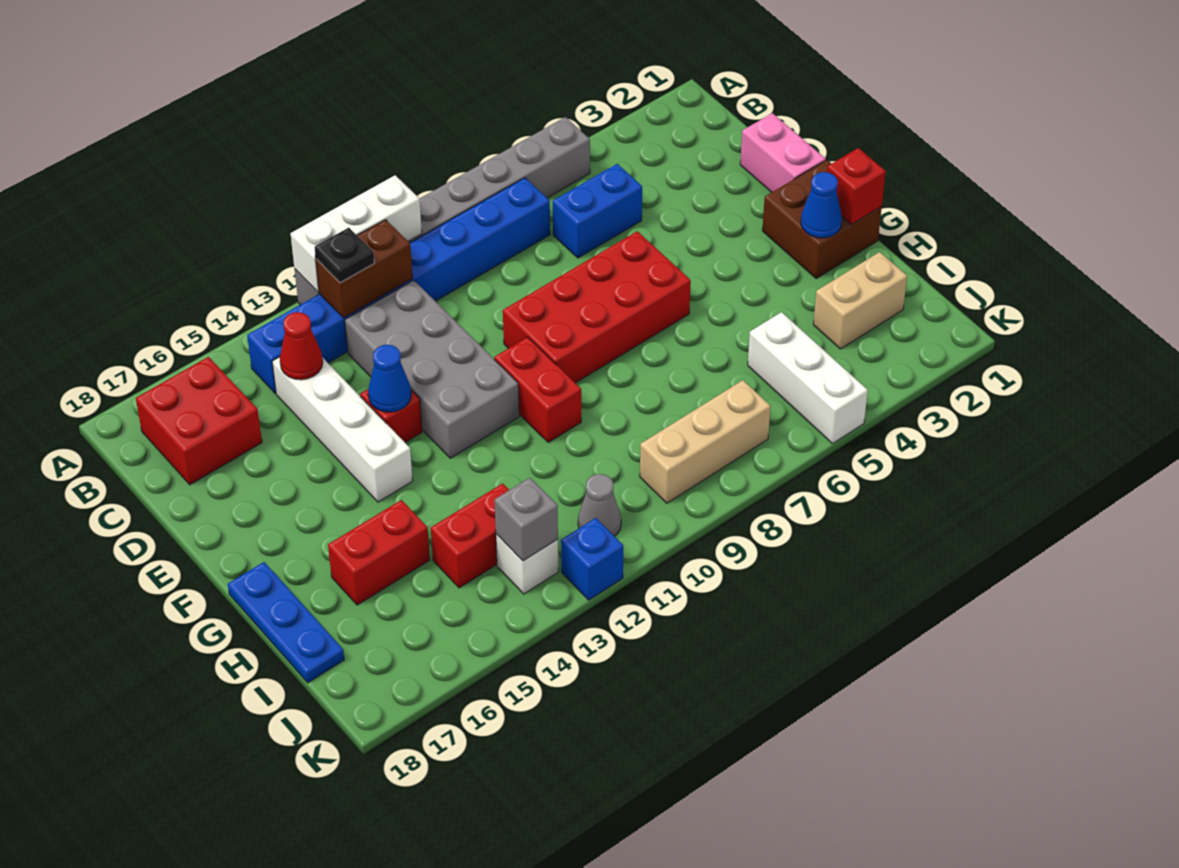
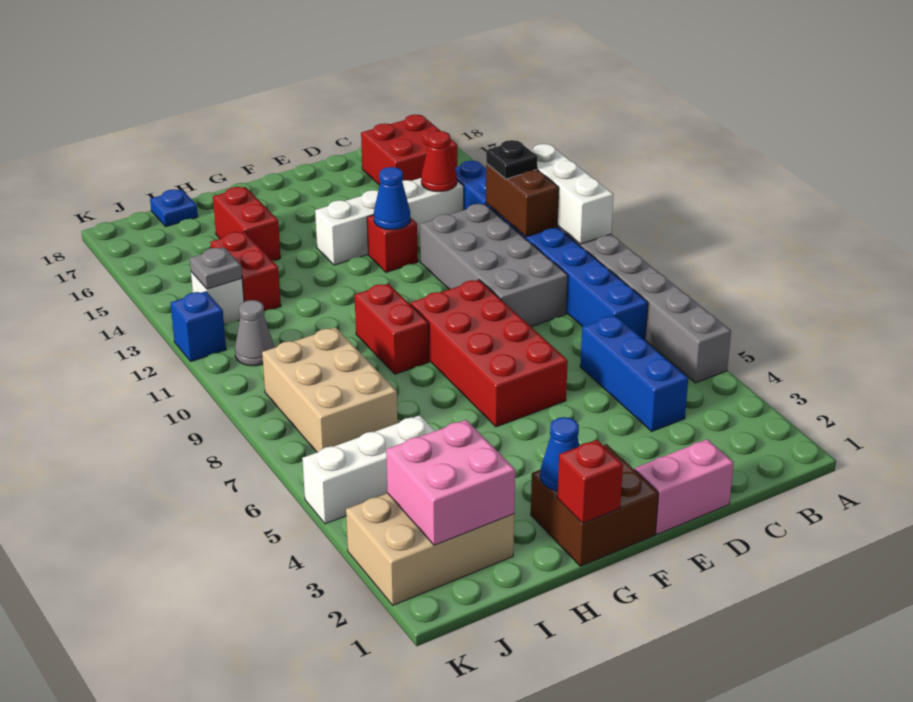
blue 1x2 brick [553,164,642,258] -> blue 1x3 brick [580,315,688,431]
grey 2x4 brick [345,280,519,458] -> grey 2x4 brick turned to [420,204,568,327]
red 1x2 brick [494,337,581,442] -> red 1x2 brick turned to [355,283,429,374]
blue 1x3 plate [228,562,344,683] -> blue 1x1 plate [150,189,198,227]
tan 1x2 brick [813,252,907,349] -> tan 2x3 brick [346,493,514,605]
none -> pink 2x2 brick [386,420,515,545]
tan 1x3 brick [640,380,771,503] -> tan 2x3 brick [262,327,398,452]
grey 1x1 brick [495,478,558,561] -> grey 1x1 plate [190,247,242,289]

